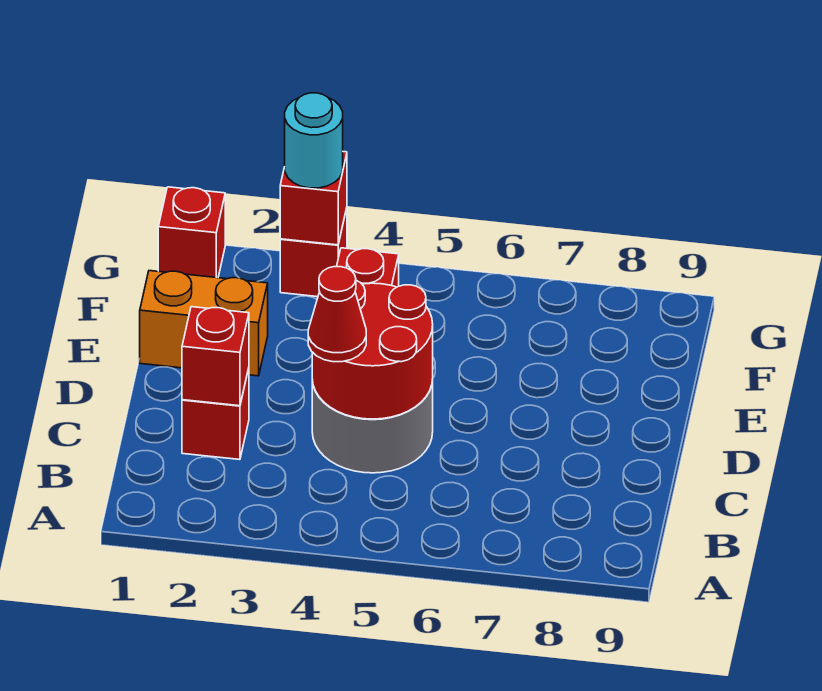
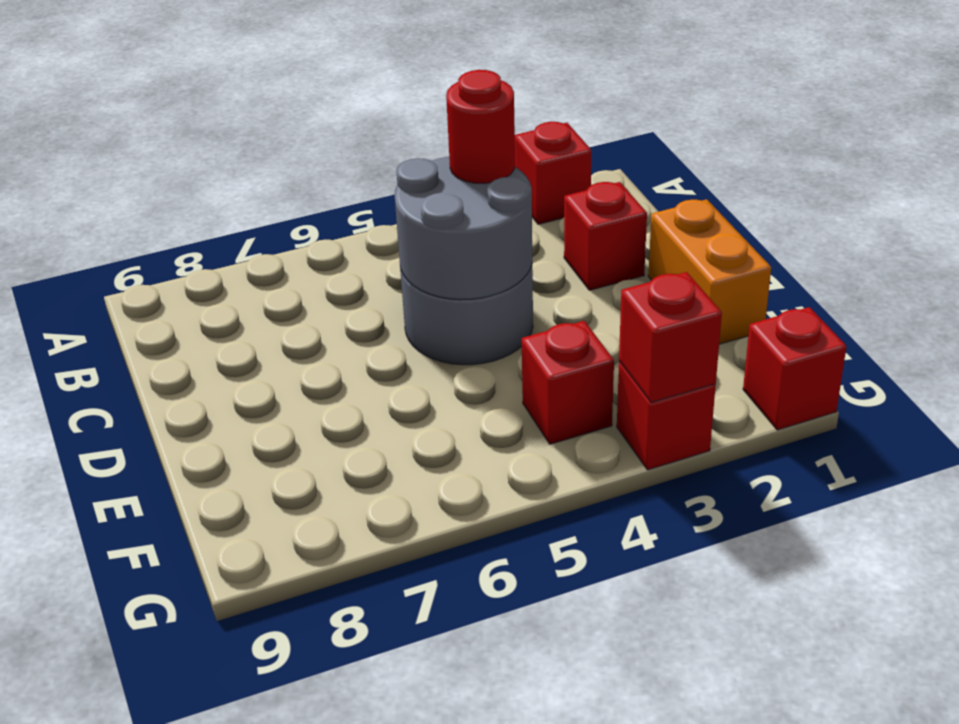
red 1x1 brick [182,307,249,406] -> red 1x1 brick moved to [515,122,591,224]
red 2x2 round brick [312,280,433,419] -> grey 2x2 round brick [395,157,532,300]
red 1x1 cone [308,267,366,362] -> red 1x1 round brick [446,70,515,184]
orange 1x2 brick [140,271,268,376] -> orange 1x2 brick turned to [648,199,771,344]
cyan 1x1 round brick [285,93,343,188] -> none

